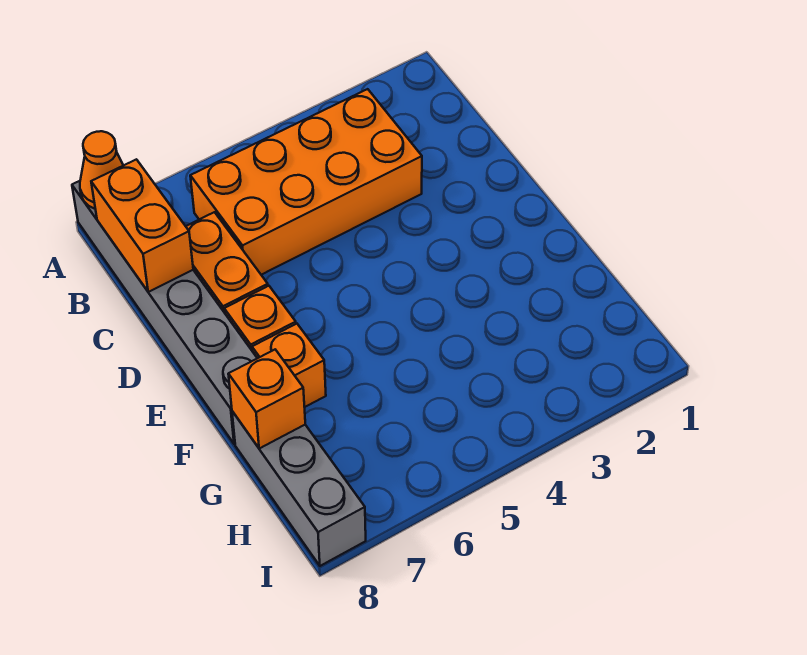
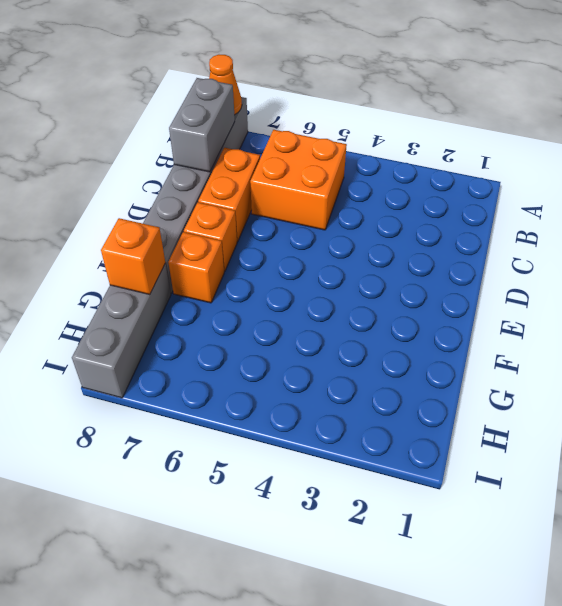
orange 2x4 brick [190,89,422,275] -> orange 2x2 brick [250,130,347,230]
orange 1x2 brick [91,159,193,292] -> grey 1x2 brick [169,78,235,172]

